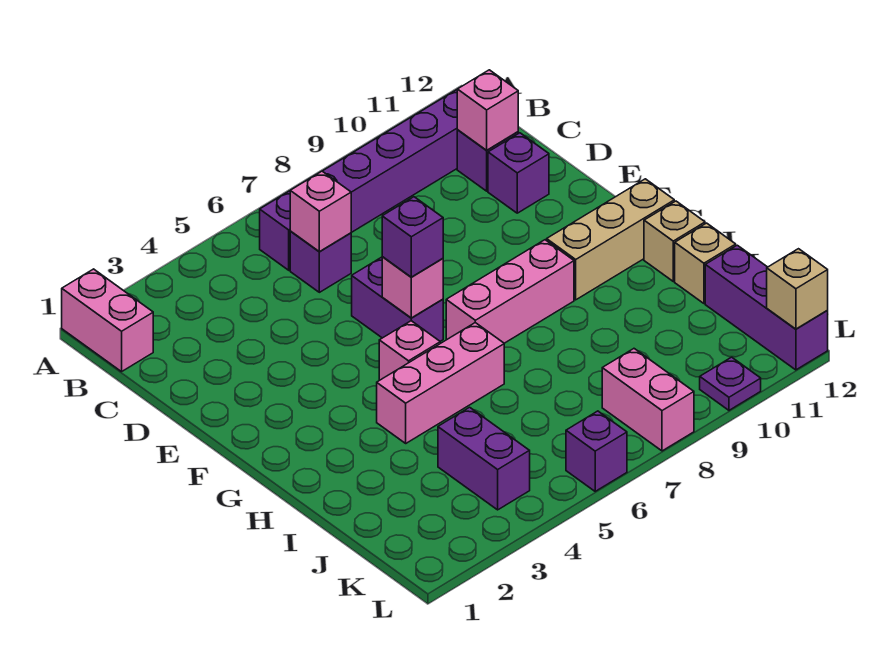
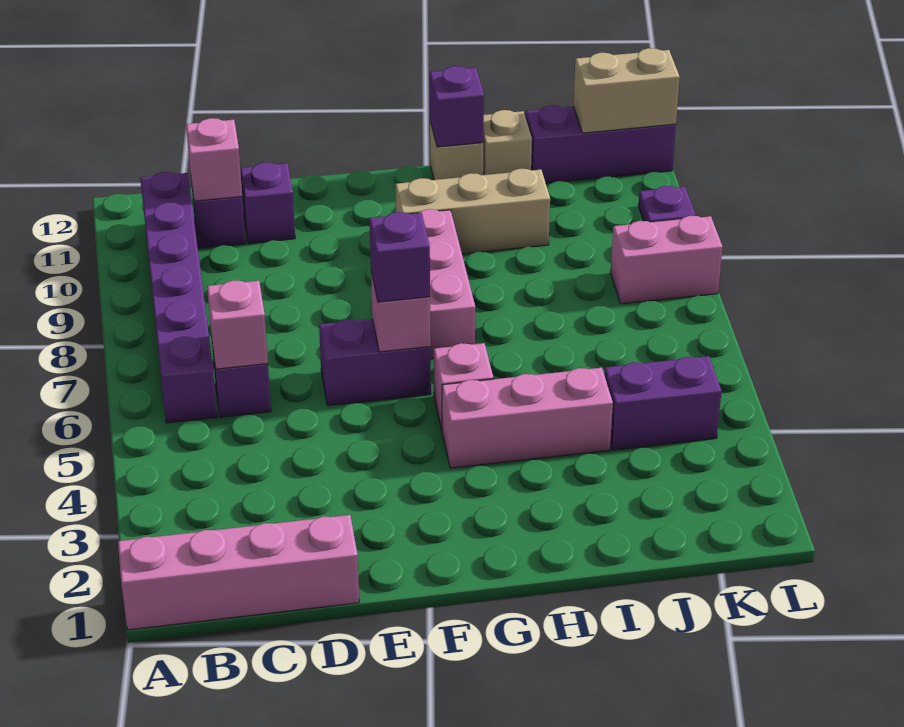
pink 1x2 brick [62,269,153,372] -> pink 1x4 brick [118,515,359,630]
tan 1x3 brick [547,179,674,300] -> tan 1x3 brick turned to [395,169,550,254]
pink 1x3 brick [377,323,504,443] -> pink 1x3 brick turned to [442,368,613,468]
purple 1x1 brick [566,411,627,491] -> purple 1x1 brick moved to [430,66,484,147]
tan 1x1 brick [767,249,828,329] -> tan 1x2 brick [573,48,680,133]

